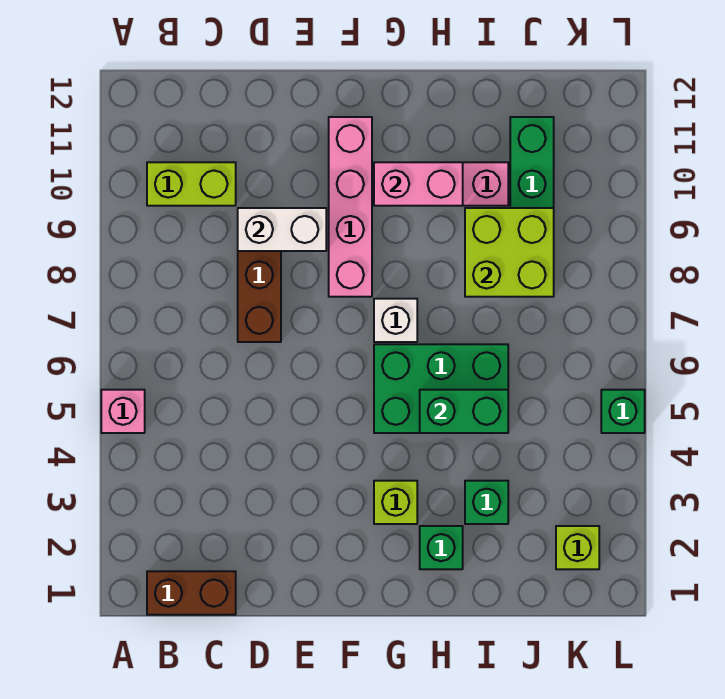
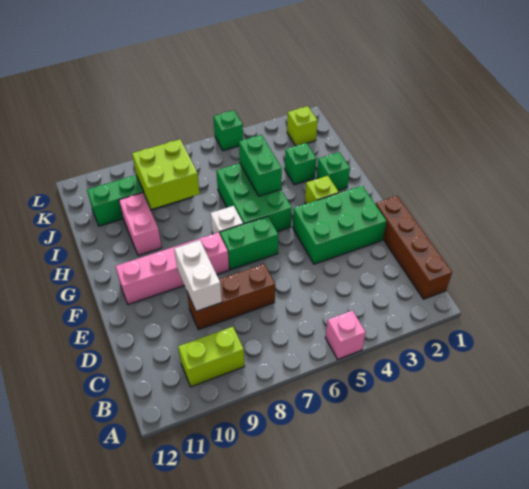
brown 1x2 brick [147,571,236,615] -> brown 1x4 brick [375,196,452,299]
lime 1x2 brick [147,162,236,206] -> lime 1x2 brick turned to [178,327,244,387]
none -> green 2x3 brick [293,186,387,264]
none -> green 1x2 brick [220,216,278,270]
pink 1x2 brick [374,162,463,206] -> none

